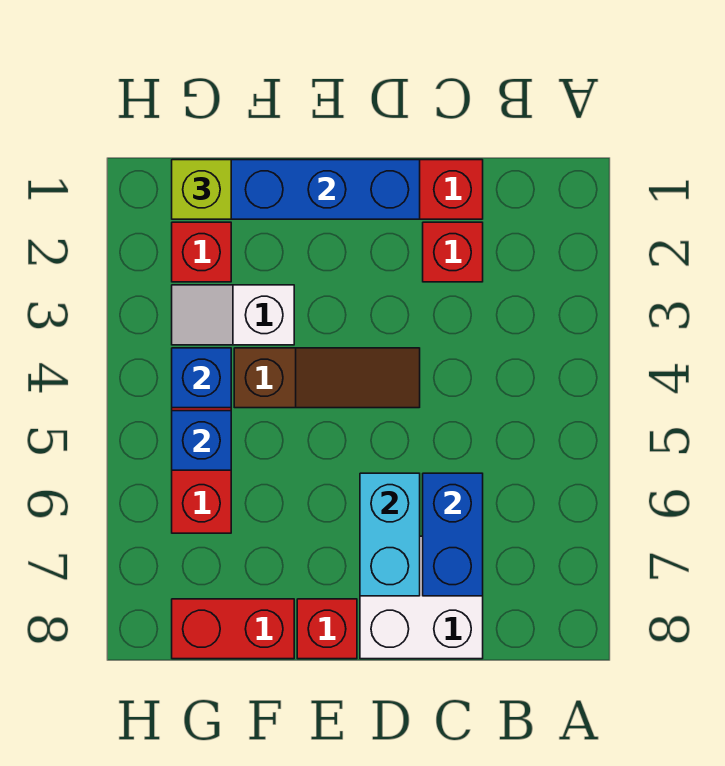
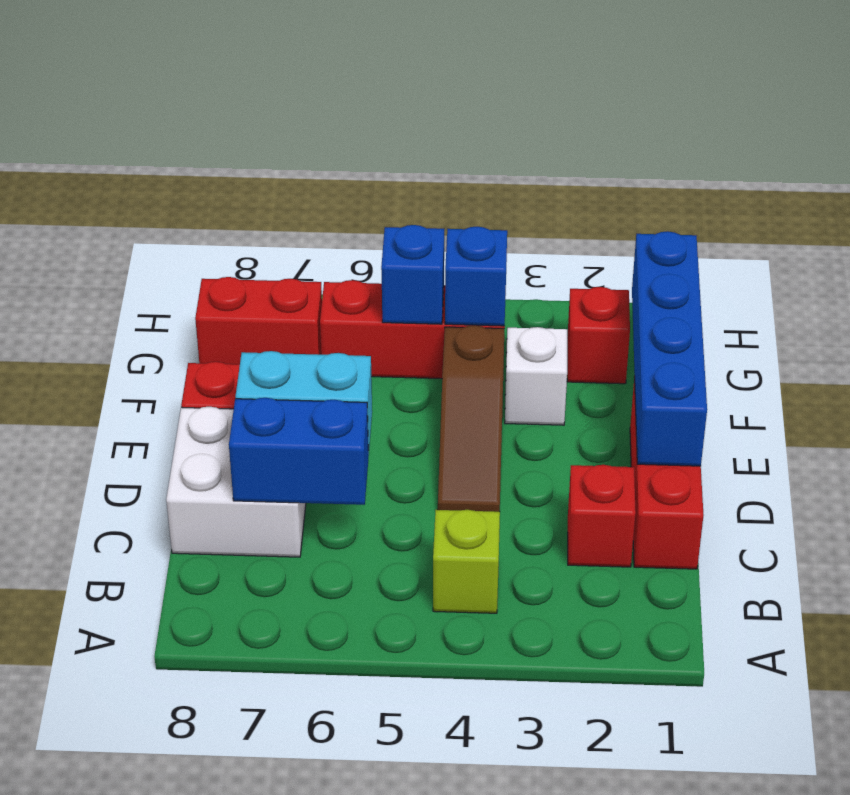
red 1x2 brick [172,599,294,659] -> red 1x2 brick turned to [195,277,322,364]
lime 1x1 brick [172,160,231,219] -> lime 1x1 brick moved to [433,510,500,613]

